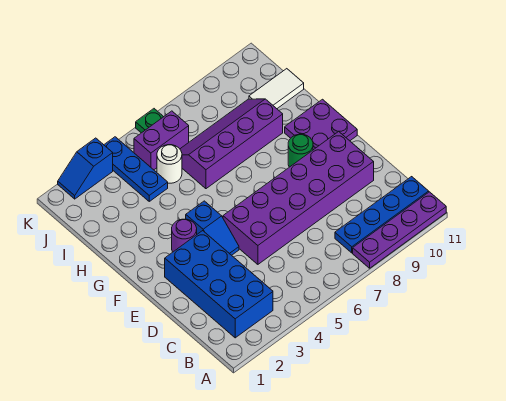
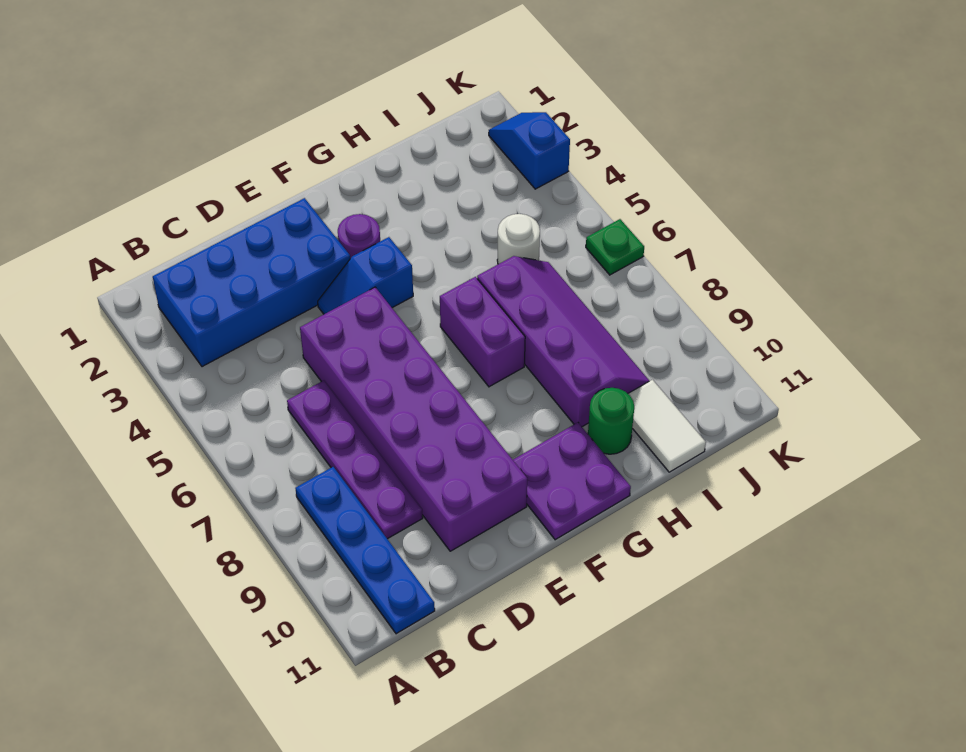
purple 1x4 plate [353,192,446,268] -> purple 1x4 plate moved to [287,381,423,539]
green 1x1 round brick [288,134,313,167] -> green 1x1 round brick moved to [588,388,634,454]
blue 1x3 plate [104,137,168,201] -> none
purple 1x2 brick [134,111,189,170] -> purple 1x2 brick moved to [440,277,525,387]

